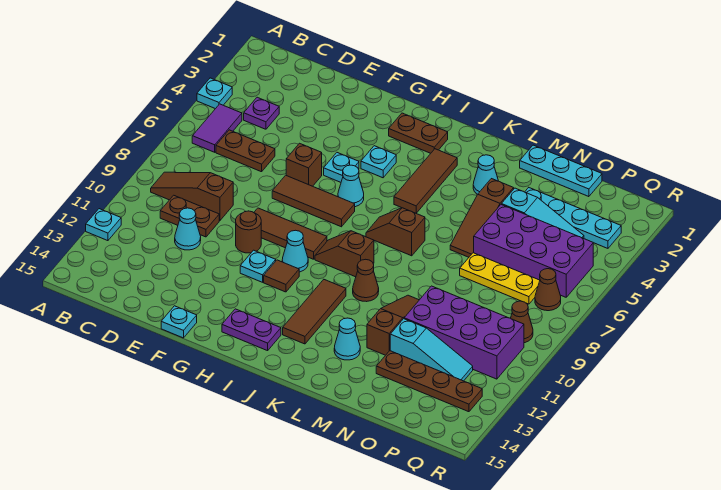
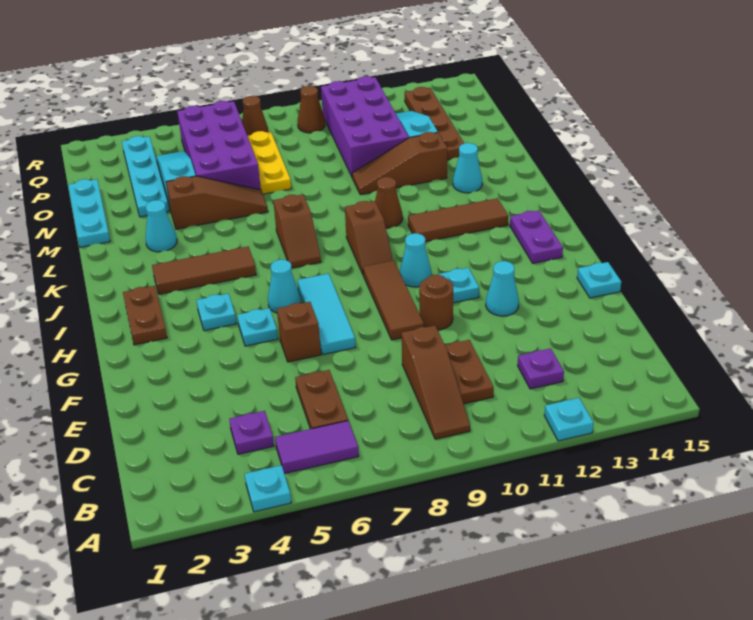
none -> purple 1x1 plate [518,348,564,389]
cyan 1x1 cone [175,208,201,250] -> cyan 1x1 cone moved to [486,261,519,316]
brown 1x3 tile [272,175,355,227] -> cyan 1x3 tile [298,273,356,355]
brown 1x1 tile [264,260,299,292] -> none

